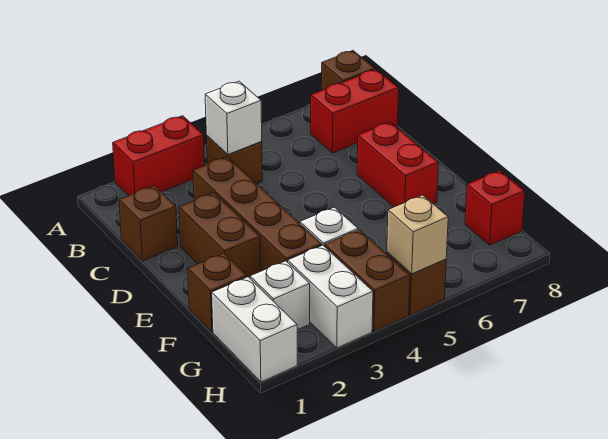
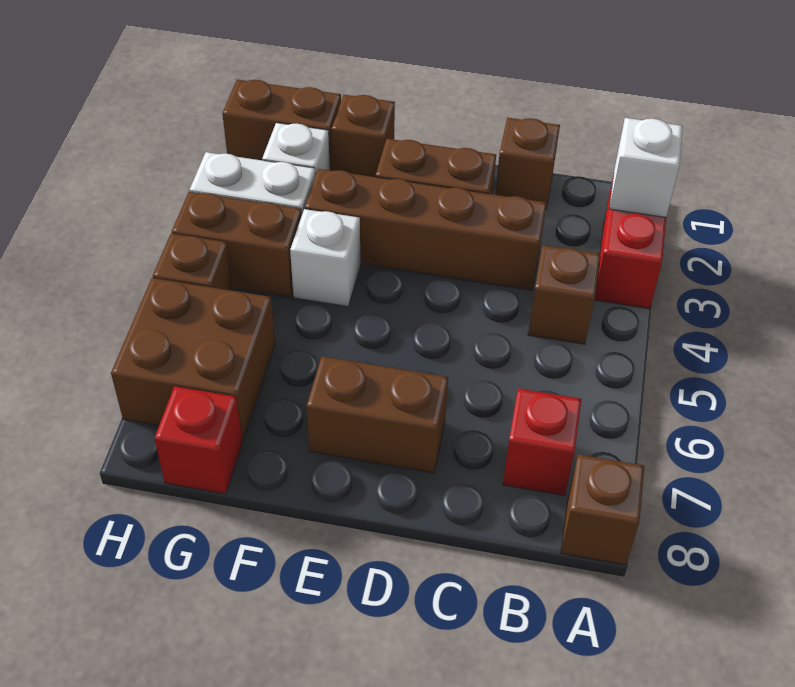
white 1x1 brick [205,81,262,154] -> white 1x1 brick moved to [609,118,683,217]
red 1x2 brick [311,70,399,153] -> red 1x1 brick [503,389,582,496]
red 1x2 brick [357,122,439,207] -> brown 1x2 brick [306,356,448,473]
white 1x2 brick [212,277,297,382] -> brown 1x2 brick [222,80,341,171]
none -> brown 2x2 brick [111,278,275,440]
tan 1x1 brick [387,195,448,274] -> none

